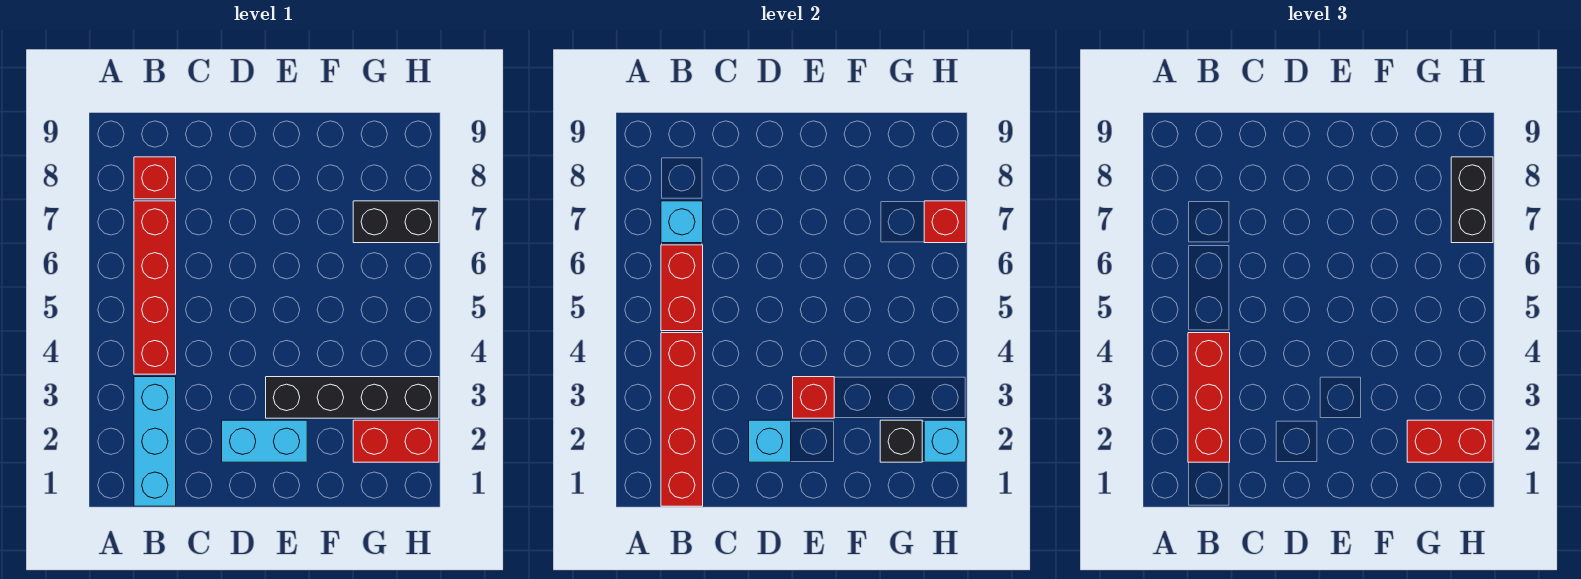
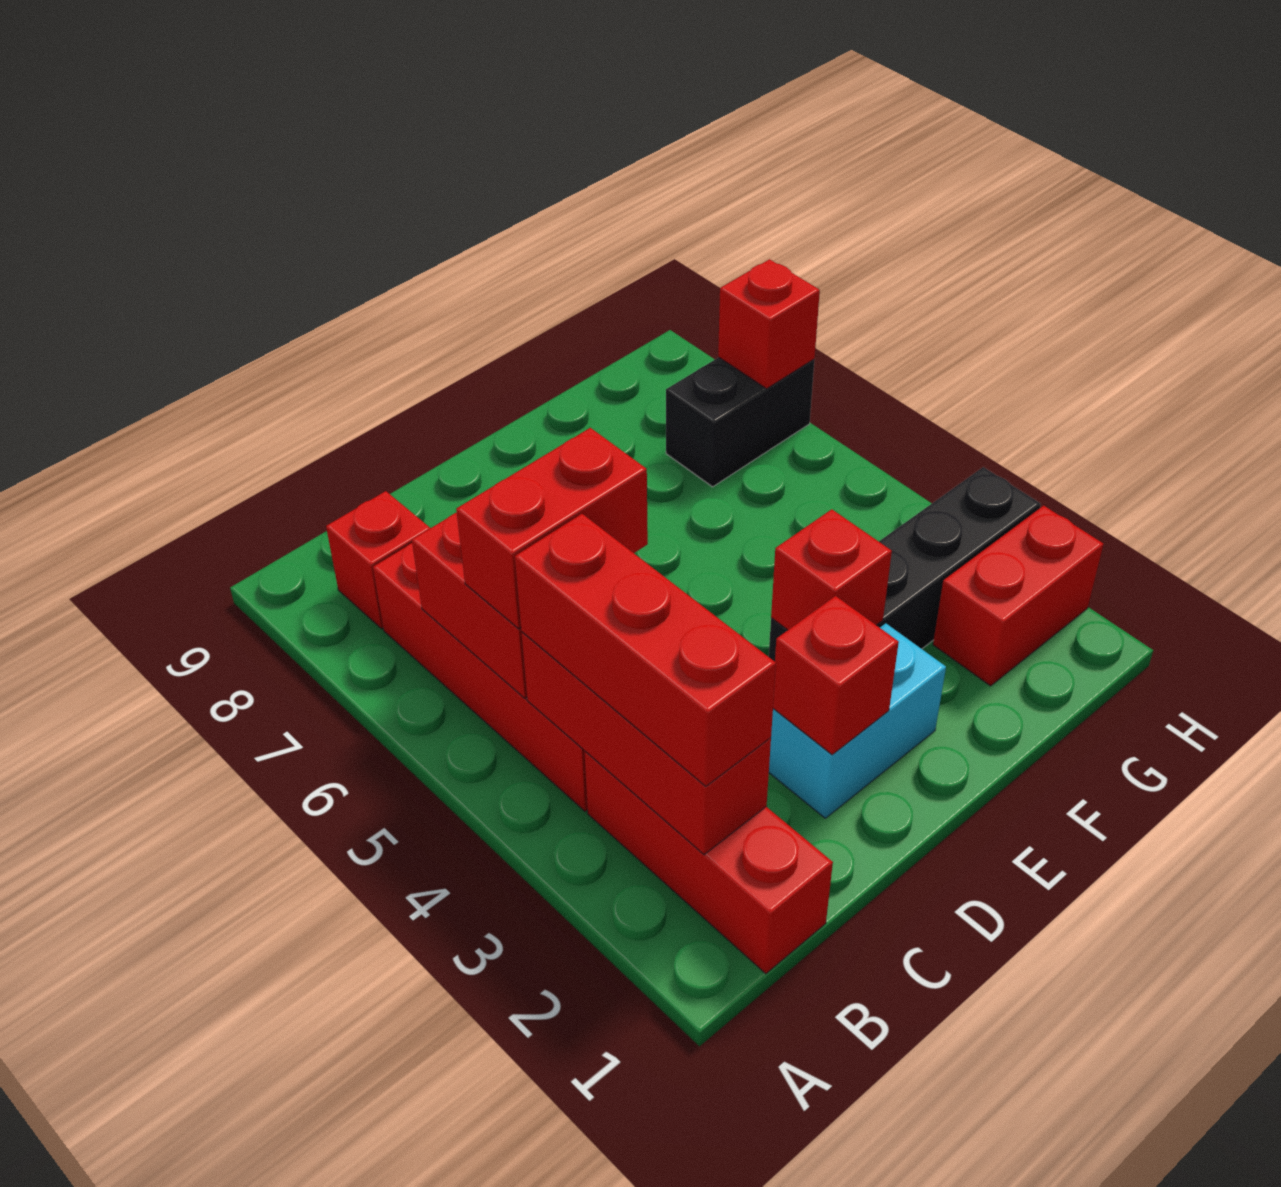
cyan 1x3 brick [134,377,176,506] -> red 1x3 brick [584,752,833,974]
red 1x4 brick [661,333,703,506] -> red 1x3 brick [521,632,771,855]
cyan 1x1 brick [661,201,703,243] -> none
cyan 1x1 brick [749,420,791,462] -> red 1x1 brick [773,596,899,755]
black 1x1 brick [880,420,922,462] -> none
red 1x2 brick [1407,420,1493,462] -> red 1x2 brick moved to [456,428,648,629]
cyan 1x1 brick [924,420,966,462] -> none
black 1x2 brick [1451,157,1493,243] -> none

